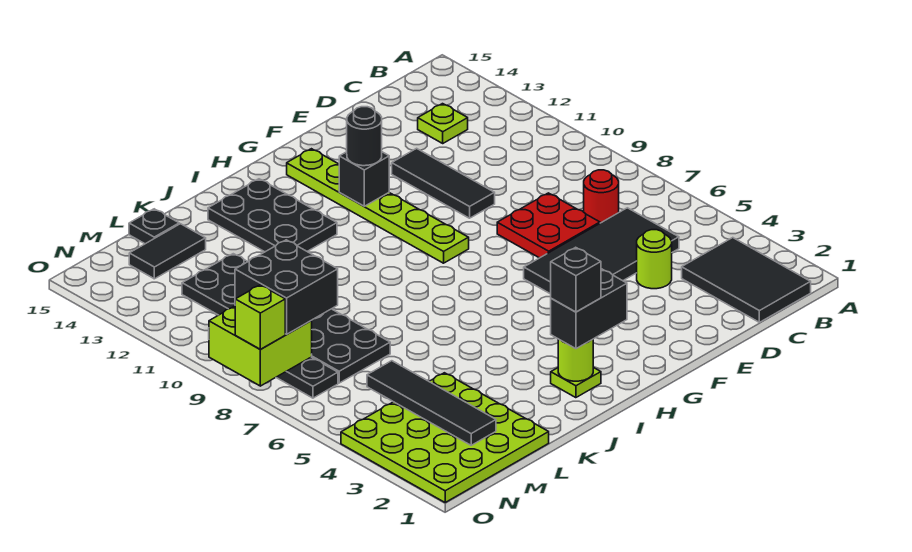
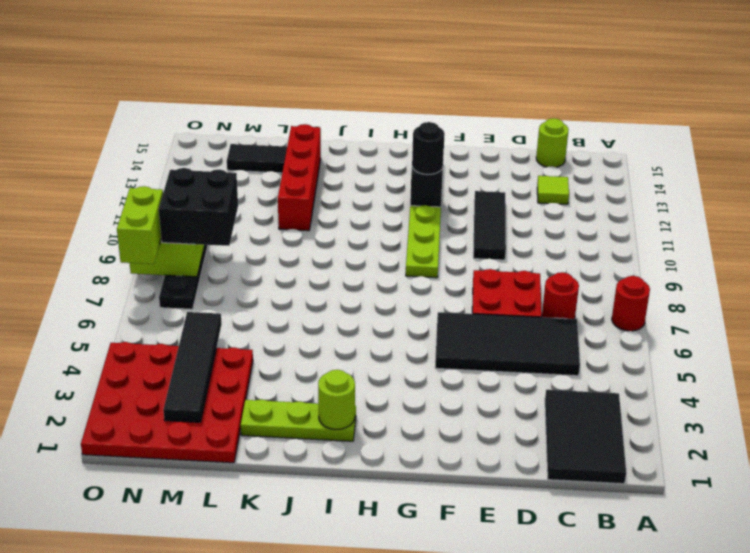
none -> red 1x1 round brick [612,276,650,331]
lime 1x1 plate [418,104,468,143] -> lime 1x1 tile [537,176,569,204]
lime 1x1 round brick [637,230,672,289] -> lime 1x1 round brick moved to [536,118,569,167]
black 1x2 brick [551,269,627,349] -> none
lime 1x1 plate [551,367,601,398] -> lime 1x3 plate [241,399,356,441]
black 1x1 brick [551,247,601,312] -> none
black 2x3 plate [208,179,337,252] -> none
none -> red 1x4 brick [278,124,321,231]
lime 4x4 plate [341,373,549,502] -> red 4x4 plate [81,342,253,463]
black 2x6 plate [182,254,390,383] -> none
black 1x1 plate [129,209,179,244] -> none
lime 1x1 brick [235,285,285,349] -> lime 1x2 brick [117,186,163,264]

